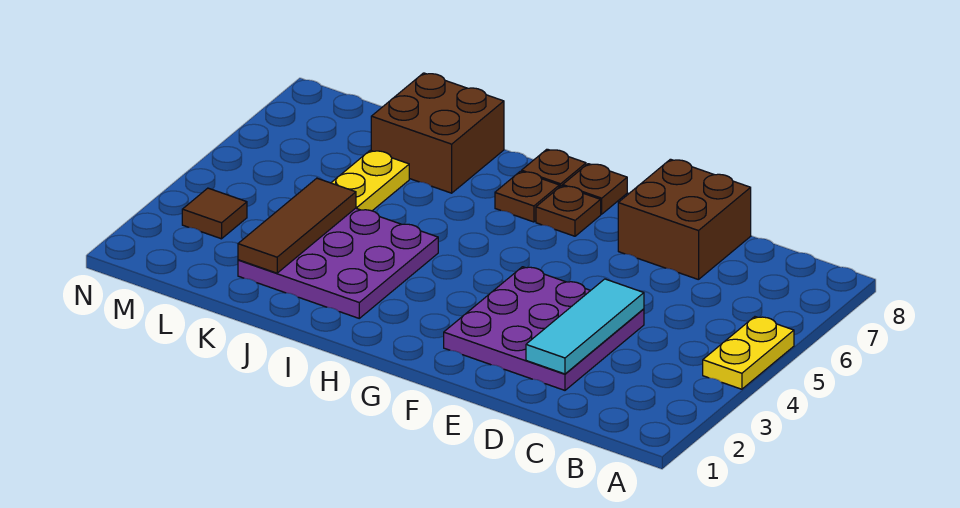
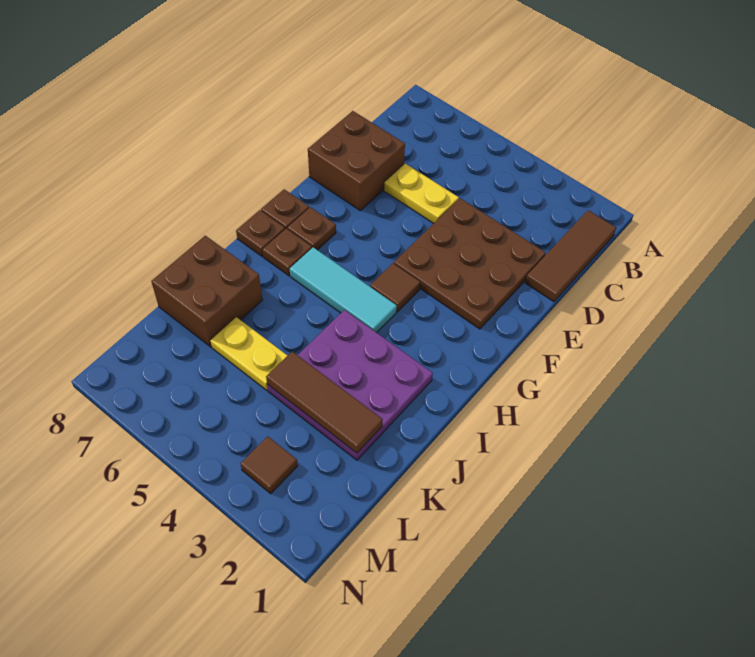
yellow 1x2 plate [703,317,794,389] -> yellow 1x2 plate moved to [384,164,459,223]
none -> brown 1x3 tile [525,210,616,302]
purple 3x3 plate [444,267,644,390] -> brown 3x3 plate [394,198,546,329]
cyan 1x3 tile [526,279,644,374] -> cyan 1x3 tile moved to [290,247,397,333]
none -> brown 1x1 tile [370,263,420,312]

